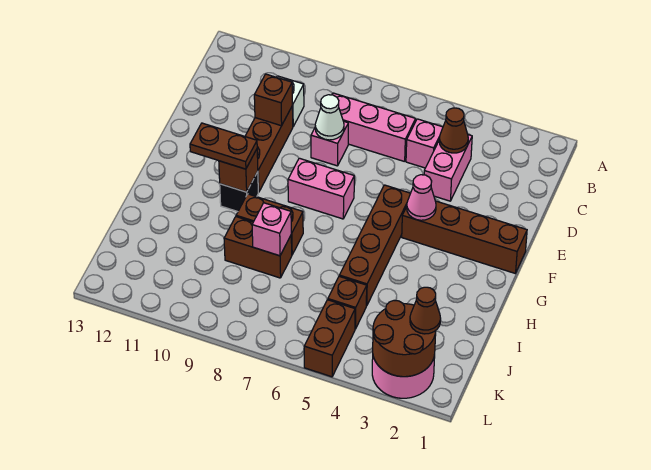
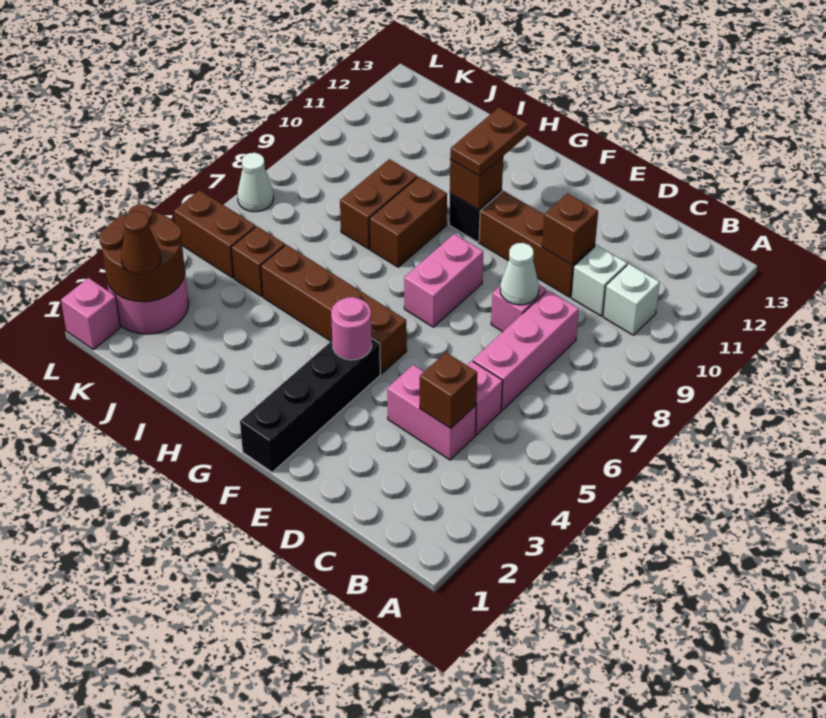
none -> white 1x1 brick [603,264,660,335]
brown 1x1 cone [439,108,468,153] -> brown 1x1 brick [420,352,477,428]
brown 1x4 brick [402,201,527,273] -> black 1x4 brick [240,339,380,472]
pink 1x1 cone [407,175,436,220] -> pink 1x1 round brick [331,297,372,360]
pink 1x1 brick [252,203,291,256] -> pink 1x1 brick moved to [61,278,120,350]
none -> white 1x1 cone [237,153,274,212]

